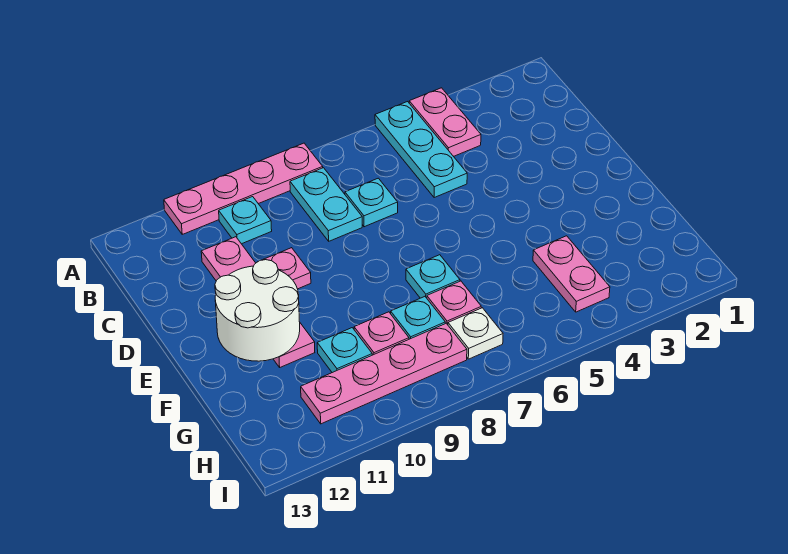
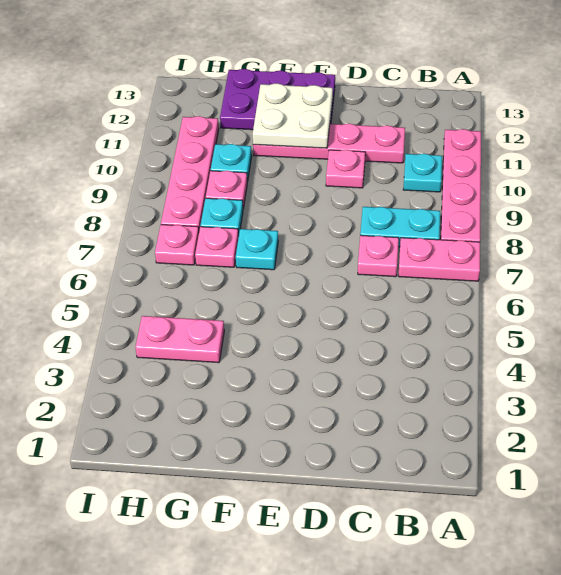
pink 1x2 plate [409,88,481,156] -> pink 1x2 plate moved to [398,238,480,281]
cyan 1x3 plate [375,102,467,198] -> none
cyan 1x1 plate [345,178,398,227] -> pink 1x1 plate [358,235,399,277]
white 2x2 round brick [215,260,300,361] -> white 2x2 plate [253,83,333,148]
none -> purple 2x3 plate [220,69,335,130]
white 1x1 plate [448,308,503,359] -> pink 1x1 plate [155,225,199,265]

